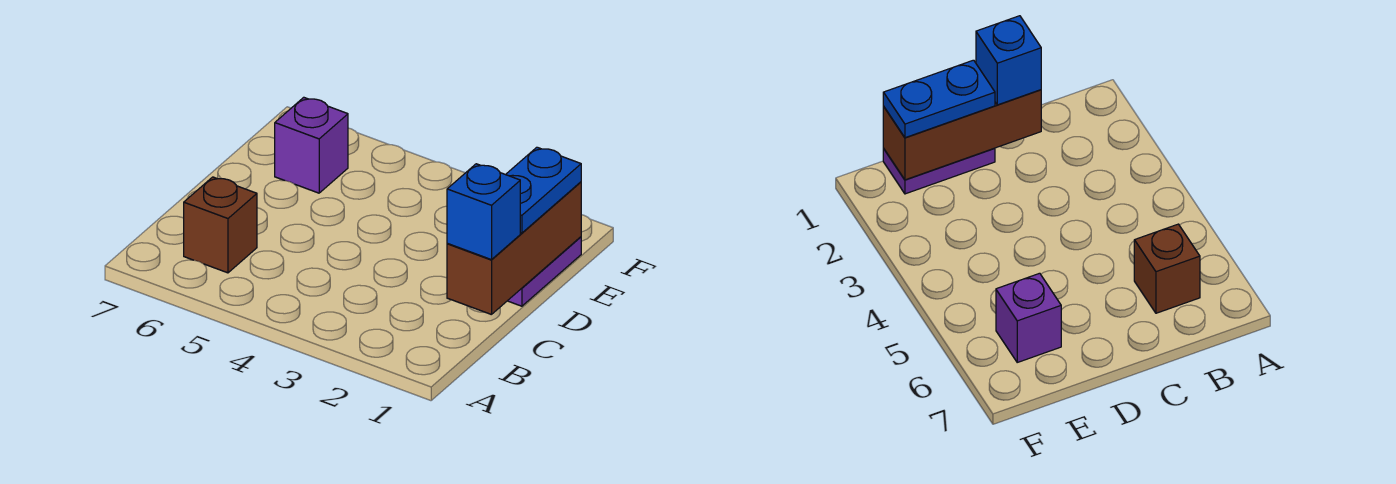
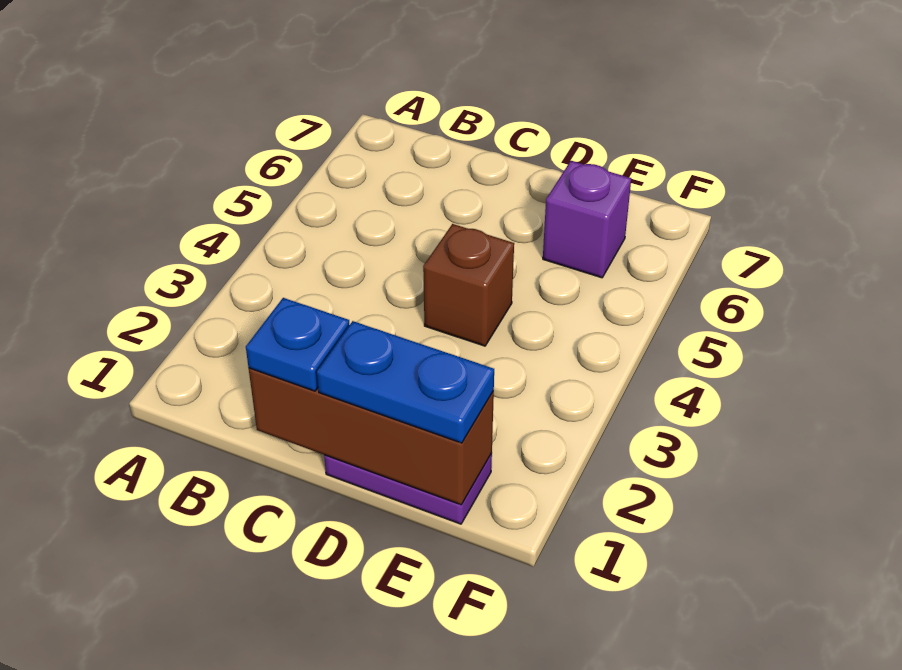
brown 1x1 brick [184,177,257,273] -> brown 1x1 brick moved to [423,224,514,346]
blue 1x1 brick [447,164,520,260] -> blue 1x1 plate [246,298,349,391]

